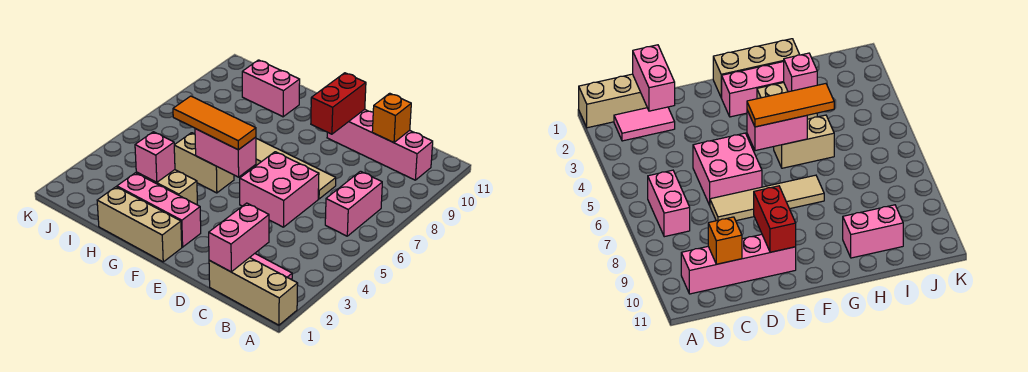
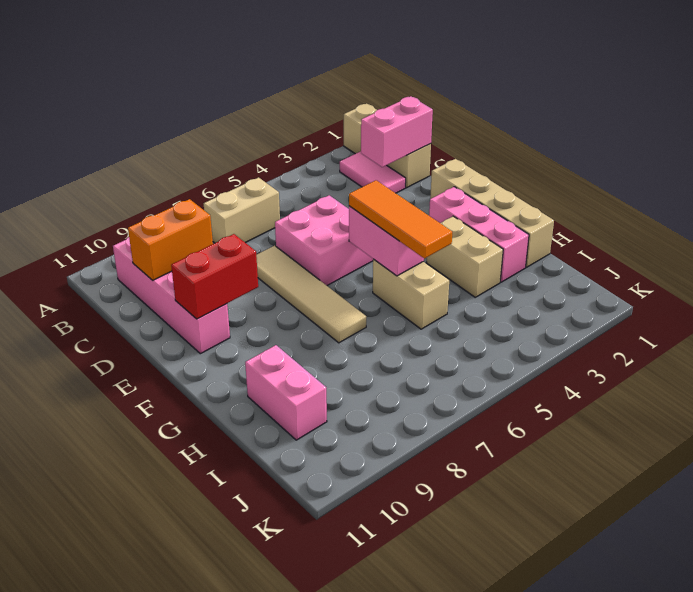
pink 1x2 brick [325,171,382,236] -> tan 1x2 brick [204,177,280,243]
orange 1x1 brick [372,93,411,143] -> orange 1x2 brick [128,199,213,280]
tan 1x3 brick [97,187,182,262] -> tan 1x4 brick [430,159,554,267]
pink 1x1 brick [135,132,175,182] -> none

